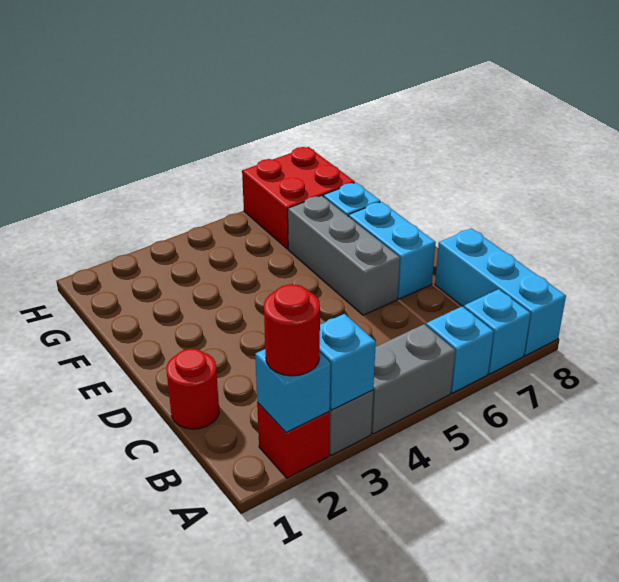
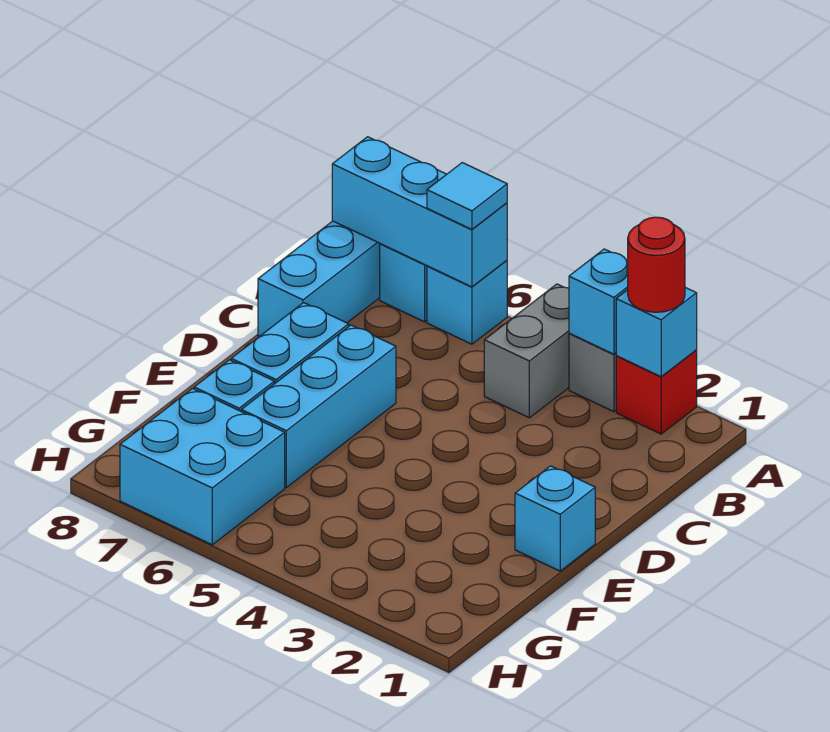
grey 1x2 brick [371,324,455,434] -> grey 1x2 brick turned to [484,284,569,418]
none -> cyan 1x3 brick [332,137,507,287]
none -> cyan 1x1 tile [427,163,507,229]
red 1x1 round brick [166,349,219,429] -> none
grey 1x3 brick [288,196,400,315] -> cyan 1x3 brick [241,325,396,487]
none -> cyan 1x1 brick [515,466,595,571]
red 2x2 brick [242,147,355,249] -> cyan 2x2 brick [120,389,285,545]

